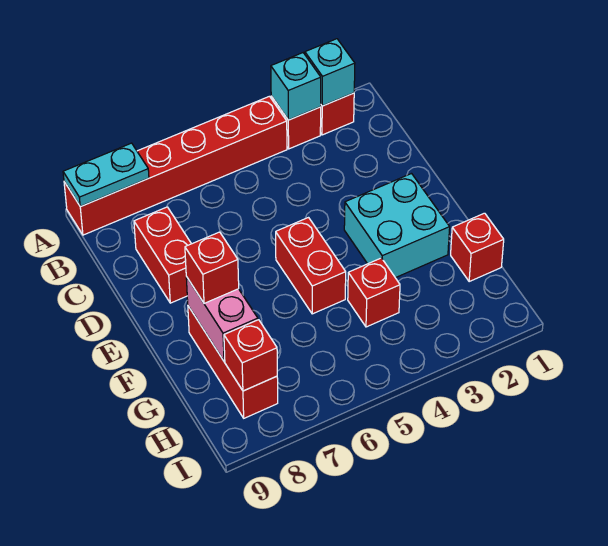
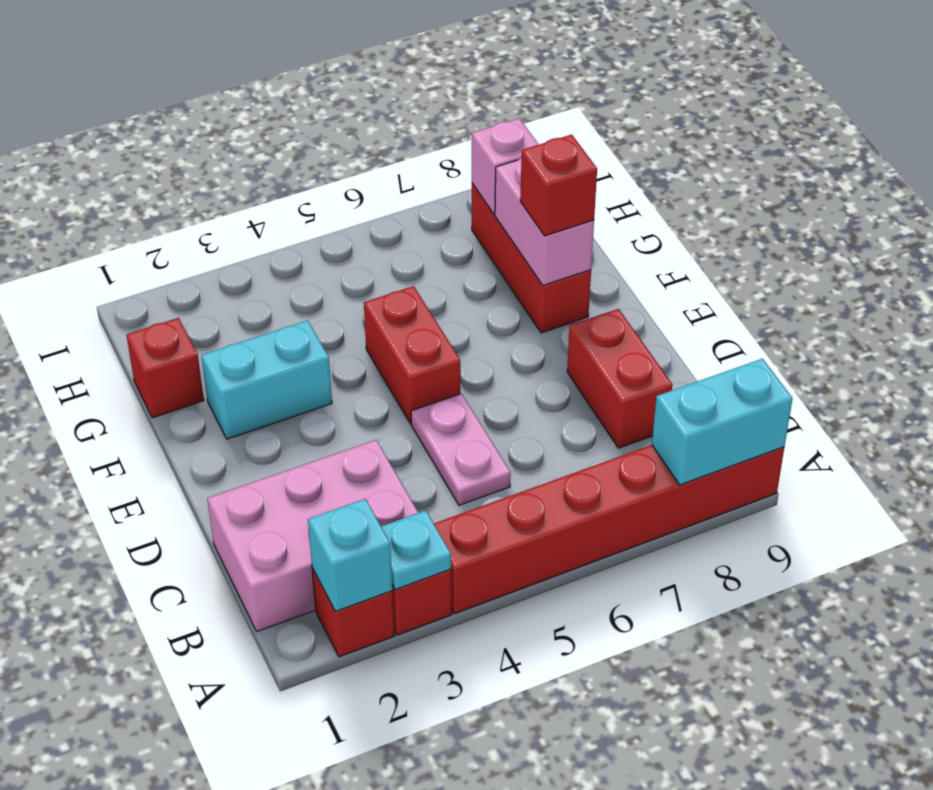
cyan 1x1 brick [271,53,321,120] -> cyan 1x1 plate [381,510,451,590]
cyan 1x2 plate [63,143,149,207] -> cyan 1x2 brick [652,359,793,485]
none -> pink 2x3 brick [207,440,418,631]
none -> pink 1x2 plate [411,394,511,505]
cyan 2x2 brick [344,174,450,278] -> cyan 1x2 brick [201,321,332,439]
red 1x1 brick [348,258,400,327] -> none
red 1x1 brick [224,320,277,391] -> pink 1x1 brick [472,118,539,214]

